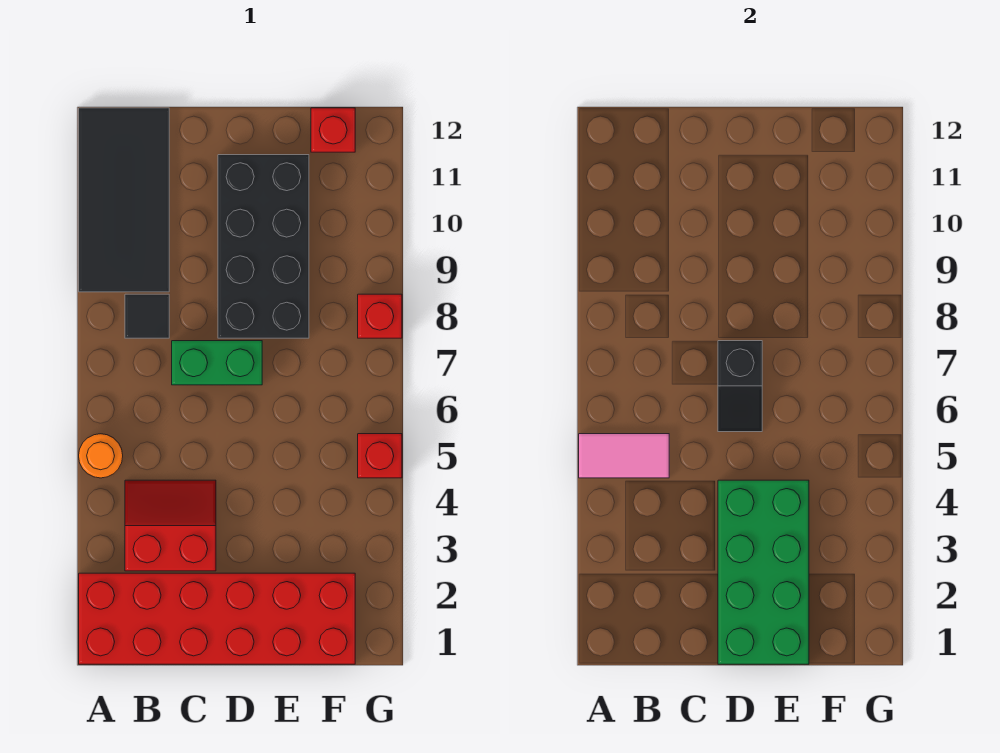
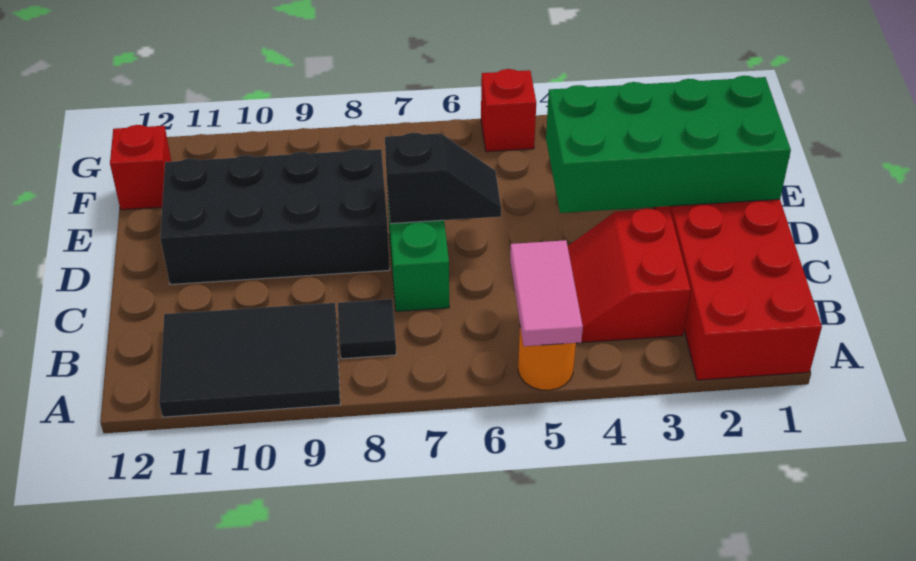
black 2x4 tile [79,108,169,292] -> black 2x3 tile [159,303,340,417]
red 1x1 brick [358,294,402,338] -> none

